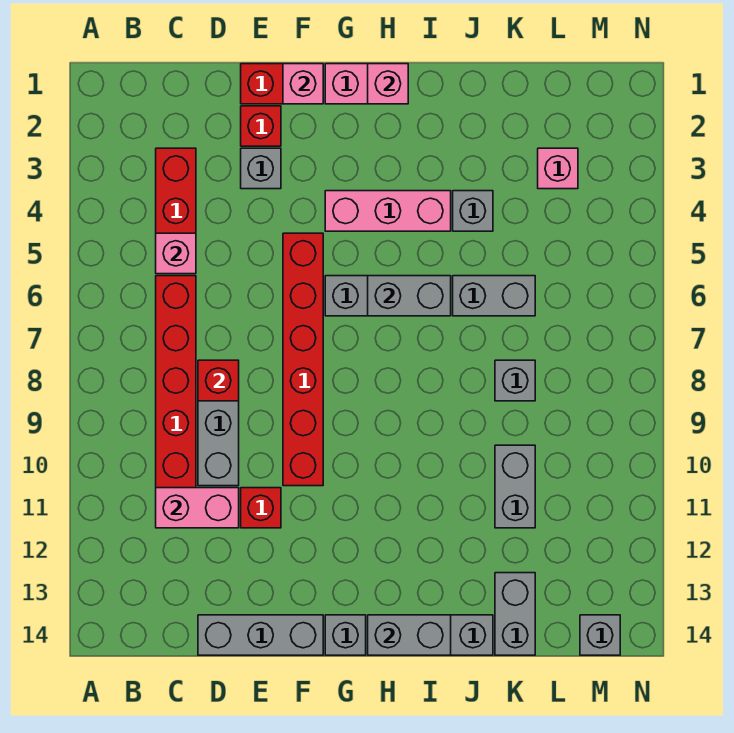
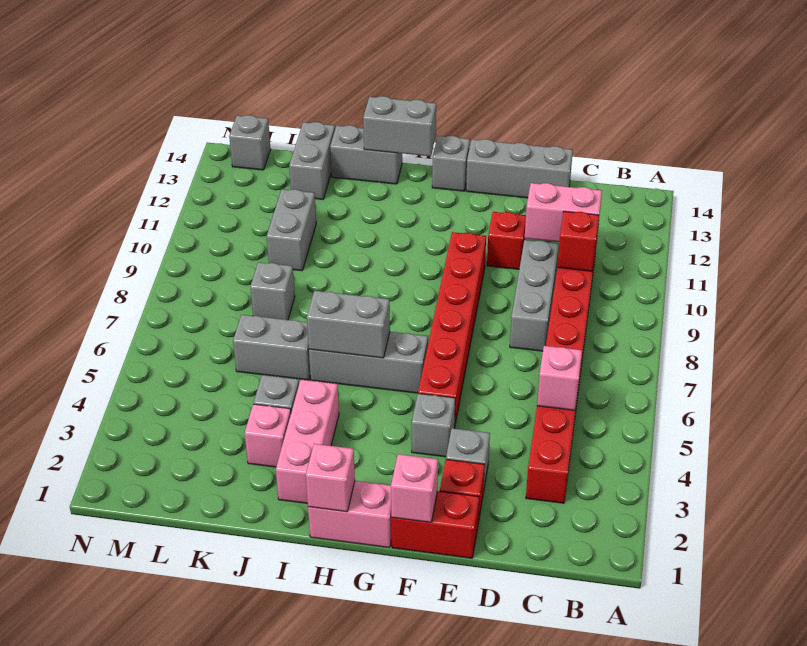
red 1x1 brick [198,360,239,401] -> red 1x1 brick moved to [557,211,599,271]
none -> grey 1x1 brick [412,393,455,457]
pink 1x3 brick [325,191,451,231] -> pink 1x3 brick turned to [276,379,339,503]
pink 1x1 brick [538,148,578,189] -> pink 1x1 brick moved to [245,404,291,467]

